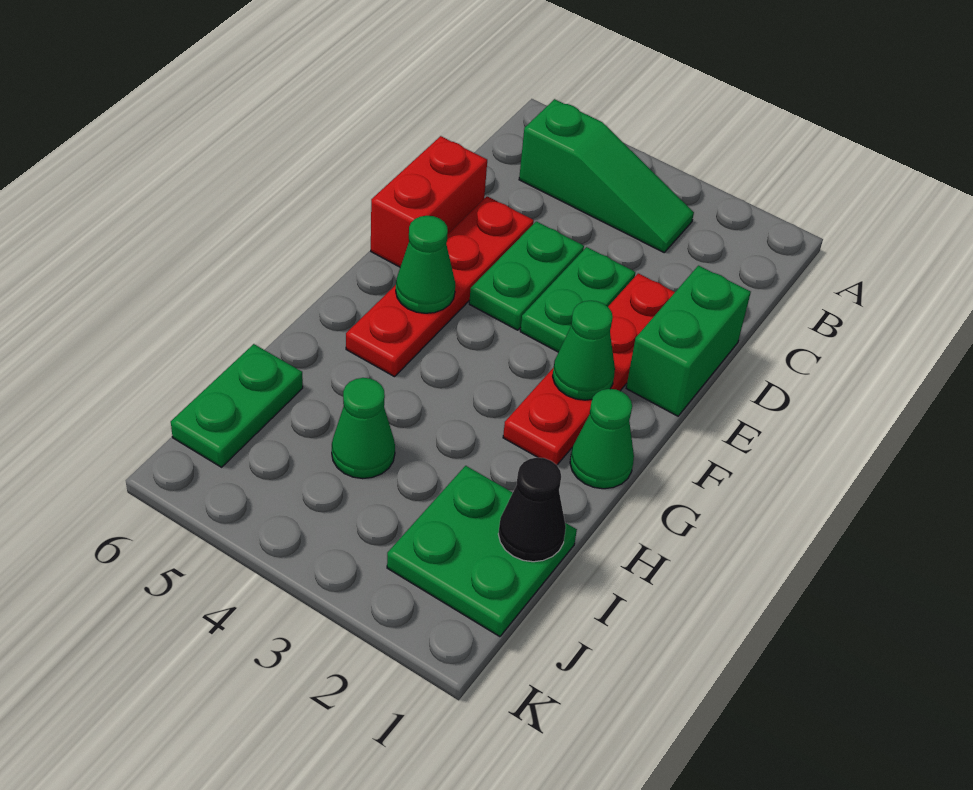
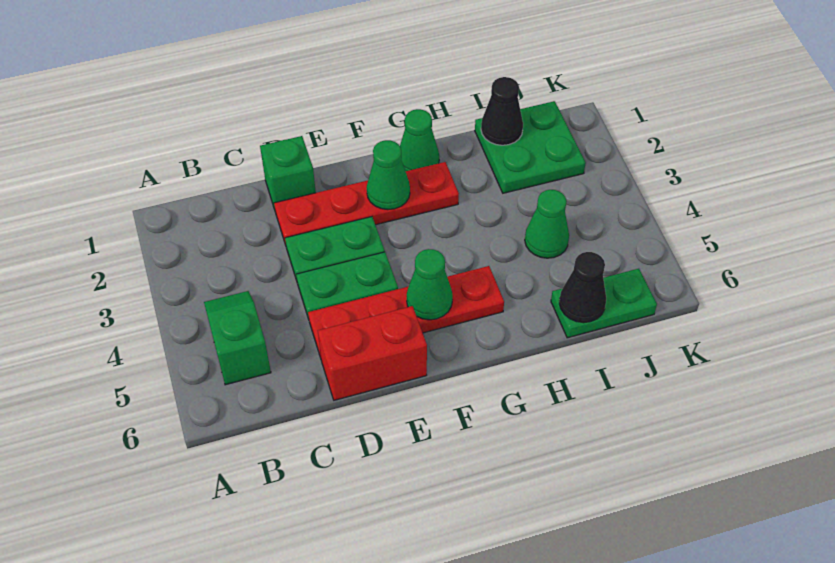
green 1x3 slope [519,99,694,252] -> green 1x2 slope [204,291,271,385]
green 1x2 brick [626,266,751,416] -> green 1x1 brick [260,136,316,209]
none -> black 1x1 cone [559,252,606,323]

